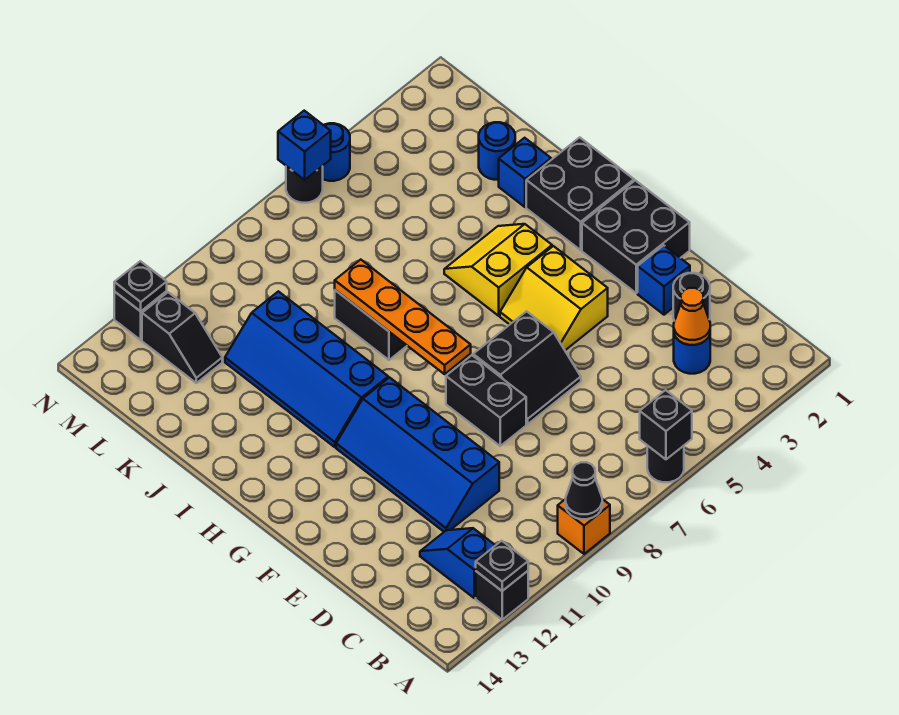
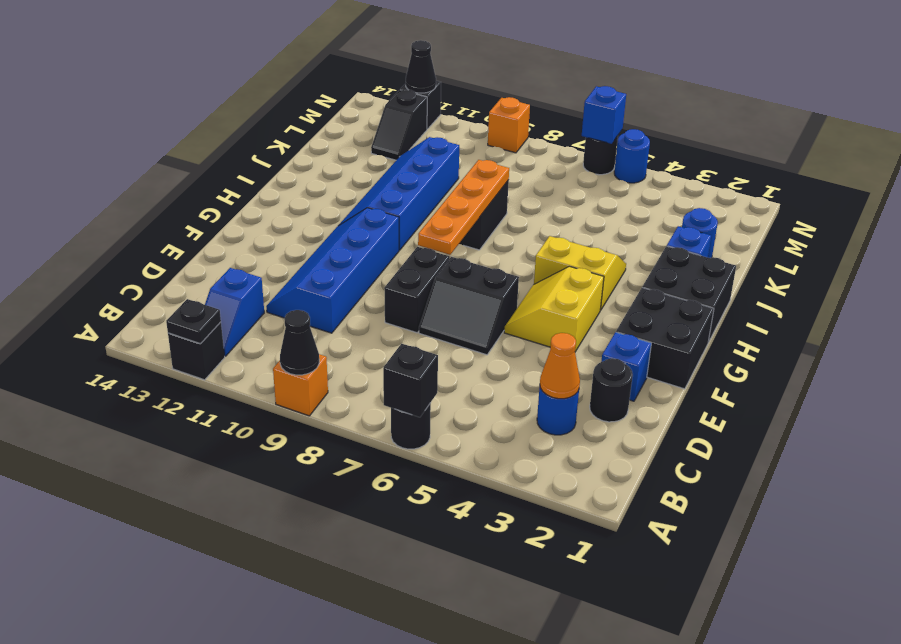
blue 1x2 slope [420,528,495,598] -> blue 1x2 slope turned to [205,268,264,356]
none -> orange 1x1 brick [488,97,530,153]
black 1x1 plate [114,261,167,311] -> black 1x1 cone [406,40,436,93]

